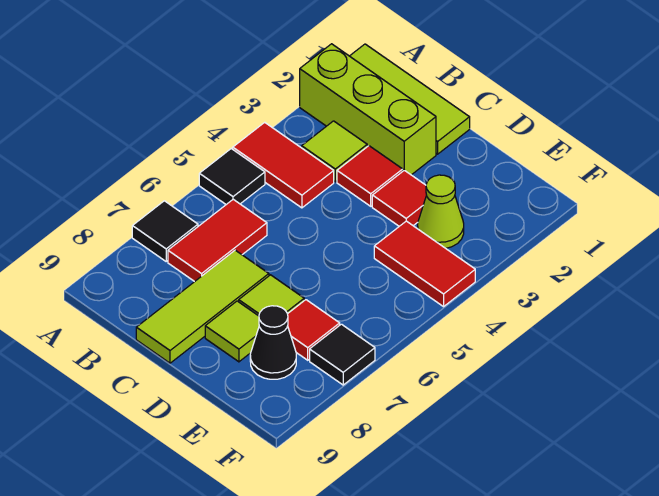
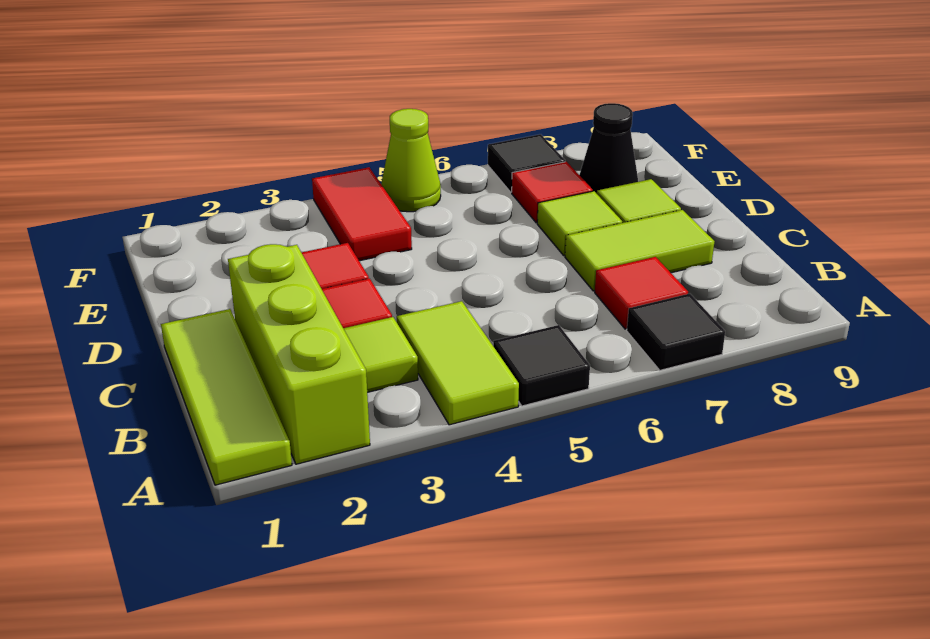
red 1x2 tile [233,122,334,208] -> lime 1x2 tile [397,301,519,425]
red 1x2 tile [168,199,267,282] -> red 1x1 tile [595,257,688,329]
lime 1x3 tile [136,250,269,363] -> lime 1x2 tile [565,210,715,291]
lime 1x1 cone [418,175,464,248] -> lime 1x1 cone moved to [381,109,441,212]

